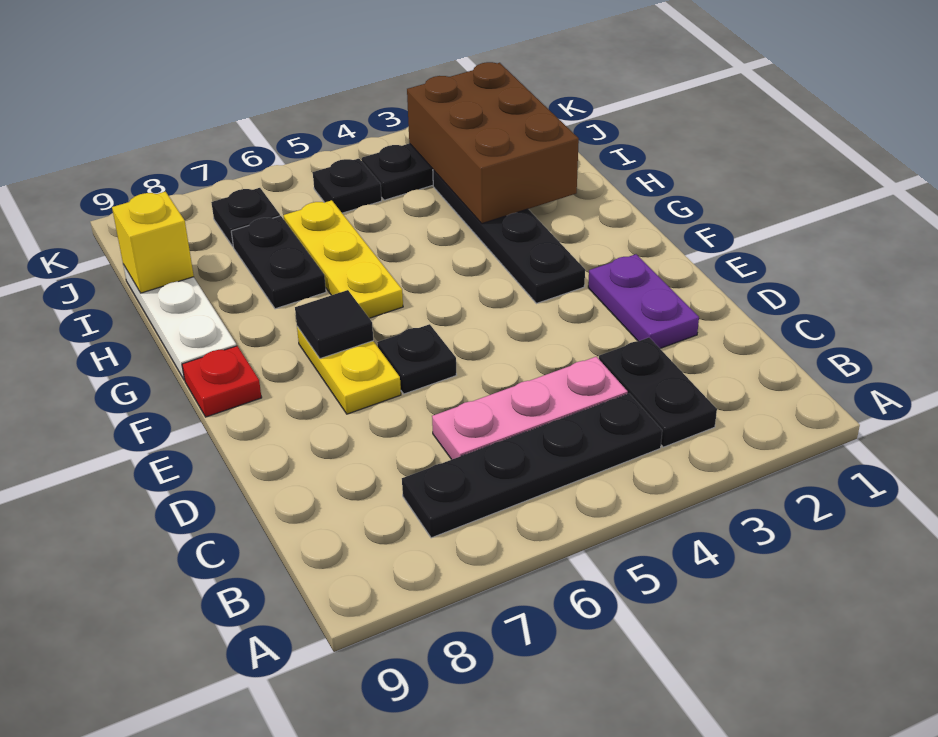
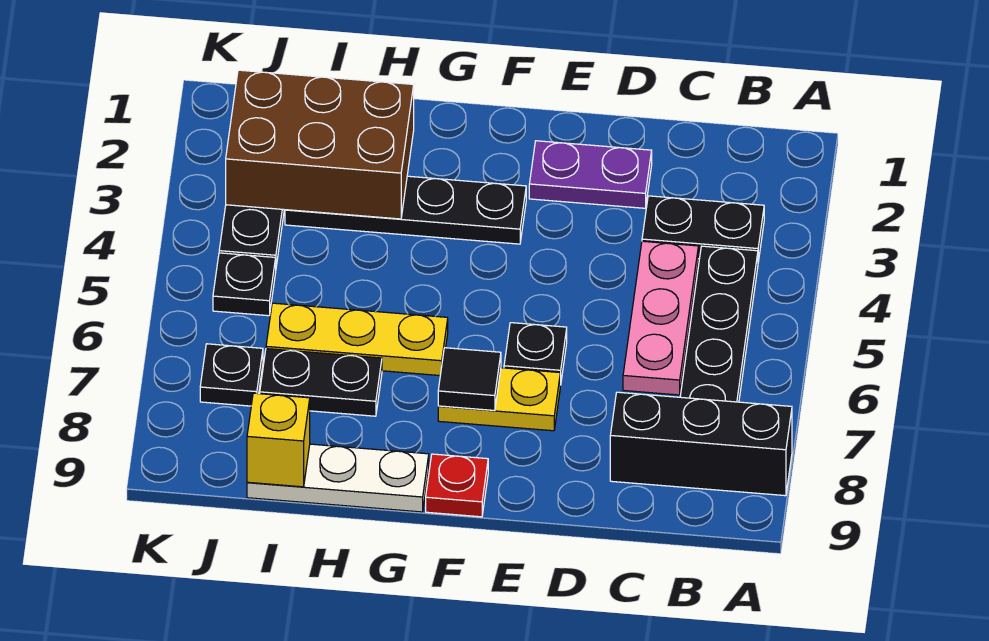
none -> black 1x3 brick [610,392,792,496]

